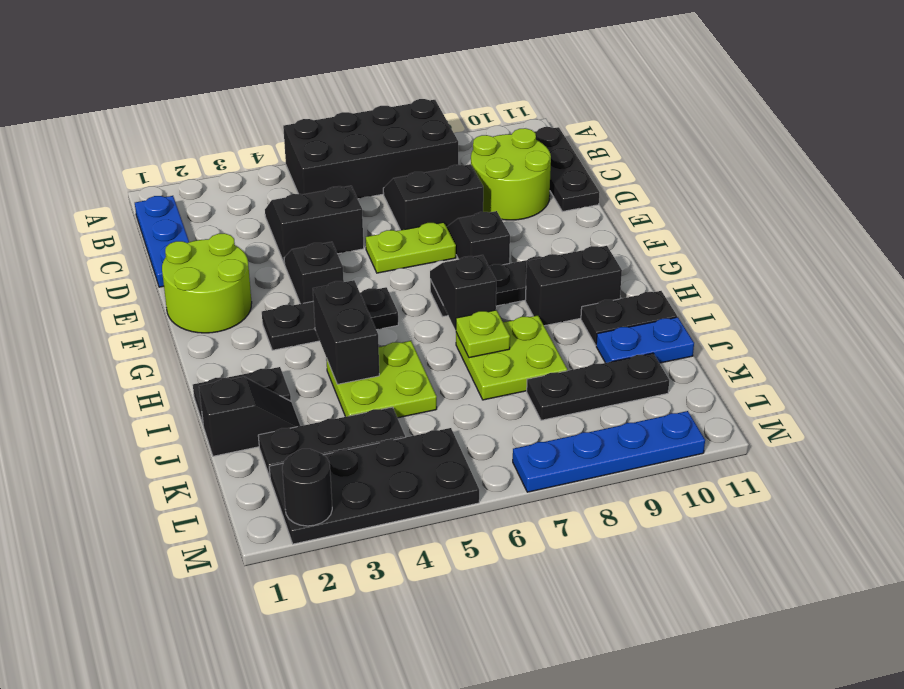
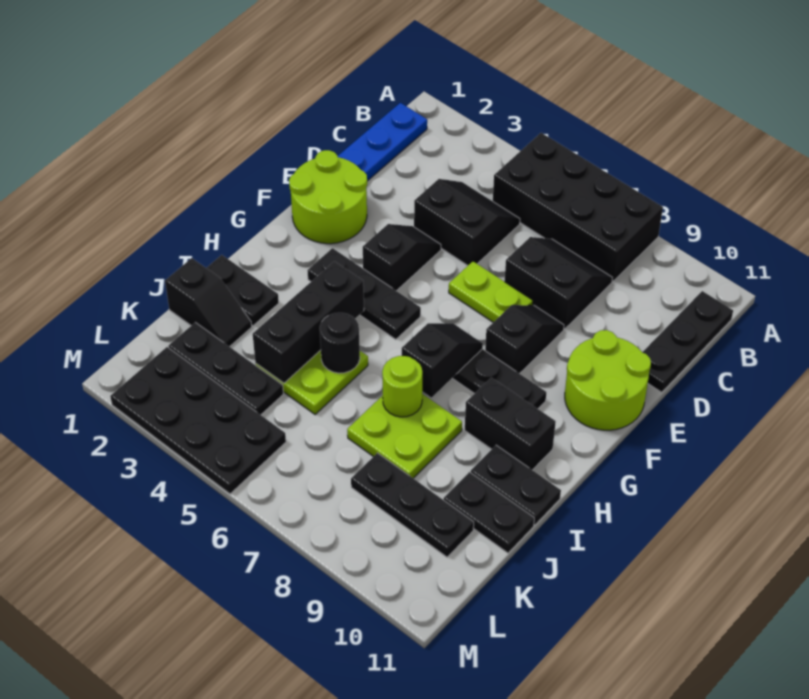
lime 2x2 round brick [471,128,551,220] -> lime 2x2 round brick moved to [565,330,651,430]
black 1x2 brick [313,280,379,384] -> black 1x3 brick [253,261,364,383]
lime 1x1 plate [456,310,510,358] -> lime 1x1 round brick [382,356,422,417]
blue 1x2 plate [596,317,694,363] -> black 1x2 plate [443,472,534,553]
black 1x1 round brick [282,449,332,526] -> black 1x1 round brick moved to [320,313,360,373]
blue 1x4 plate [513,411,705,492] -> none

